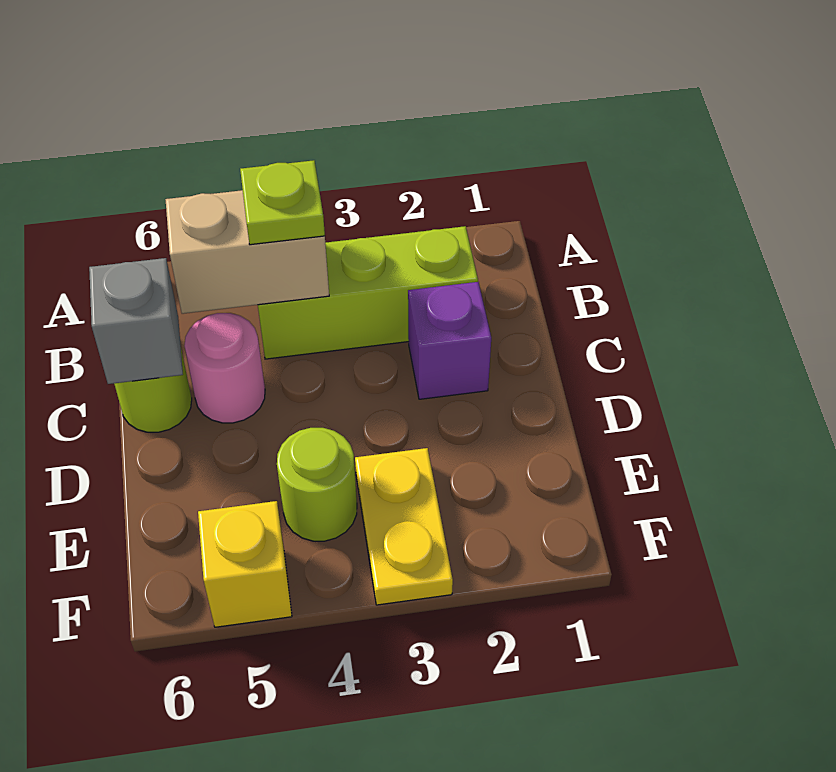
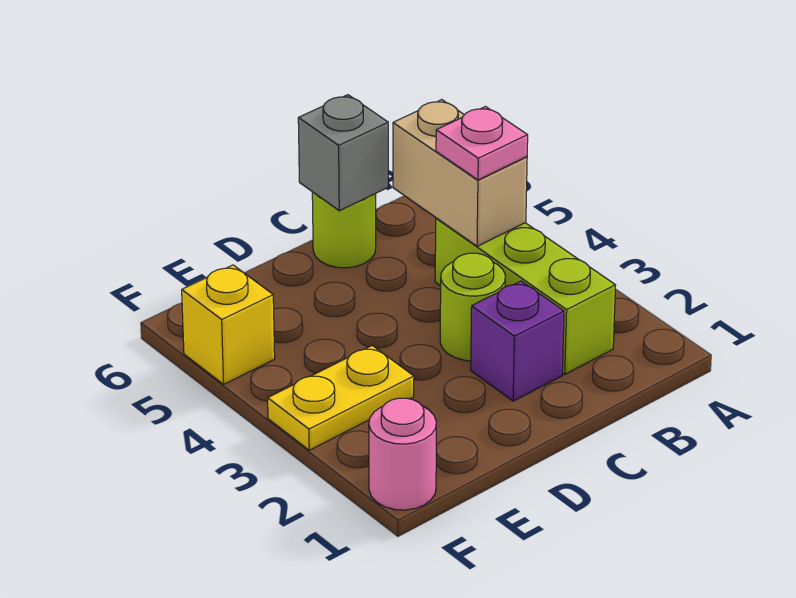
lime 1x1 plate [240,160,325,245] -> pink 1x1 plate [436,107,528,180]
pink 1x1 round brick [184,313,265,423] -> pink 1x1 round brick moved to [369,398,436,510]
lime 1x1 round brick [277,428,357,541] -> lime 1x1 round brick moved to [440,253,505,361]

